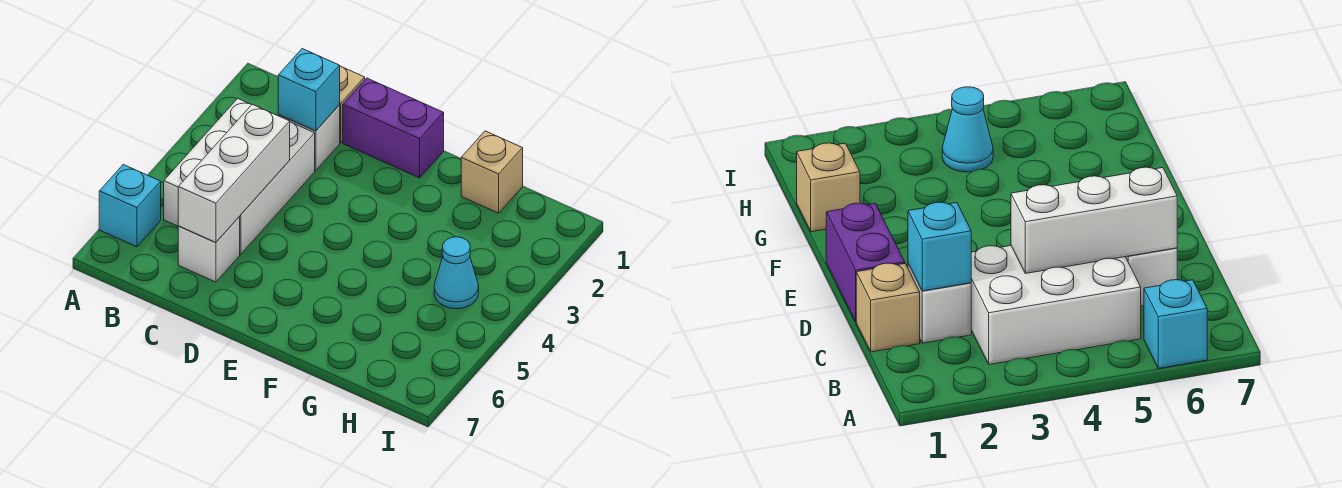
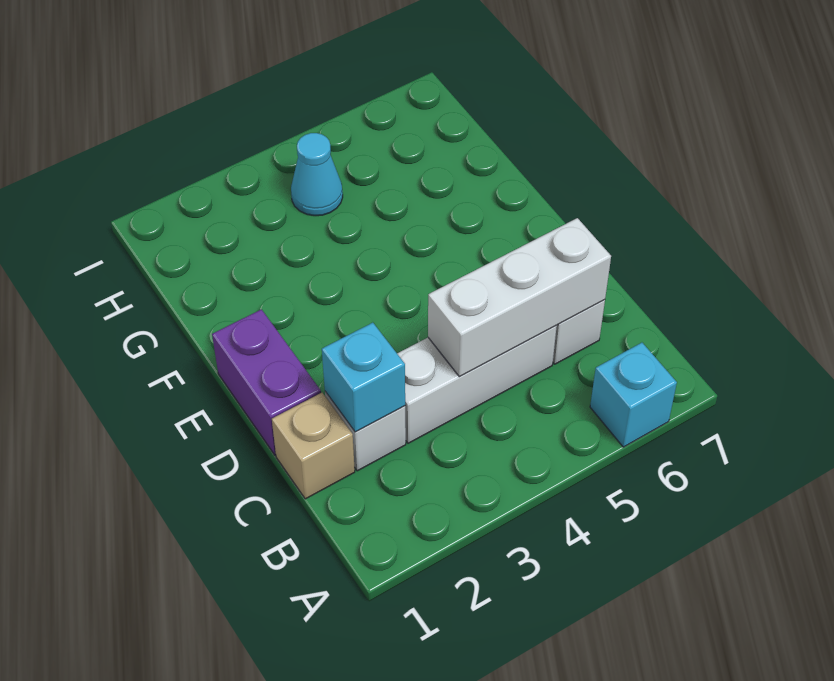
white 2x3 brick [164,98,315,254] -> white 1x3 brick [397,326,557,443]
tan 1x1 brick [461,131,523,213] -> none

